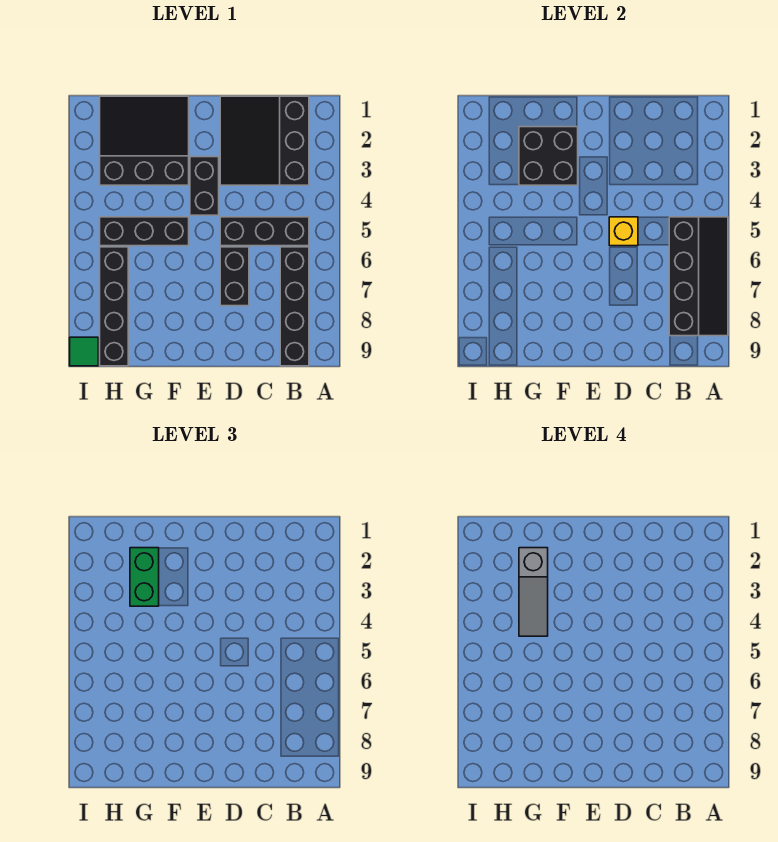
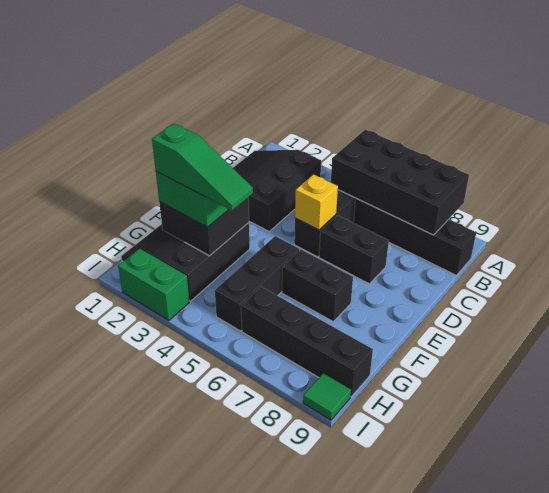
black 2x4 slope [669,217,728,336] -> black 2x4 brick [331,130,469,235]
black 3x3 slope [220,96,309,185] -> black 3x3 slope turned to [233,150,321,231]
black 1x2 brick [190,157,219,215] -> black 1x2 brick moved to [282,250,353,322]
grey 1x3 slope [519,548,548,636] -> green 1x3 slope [152,124,253,210]
none -> green 1x2 brick [118,248,189,320]

